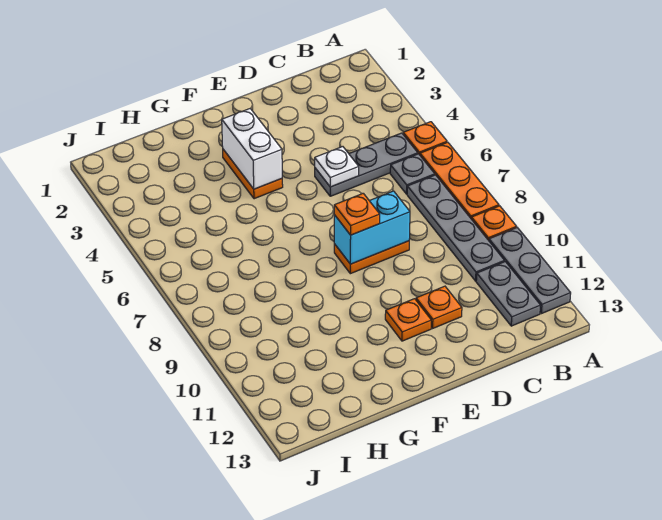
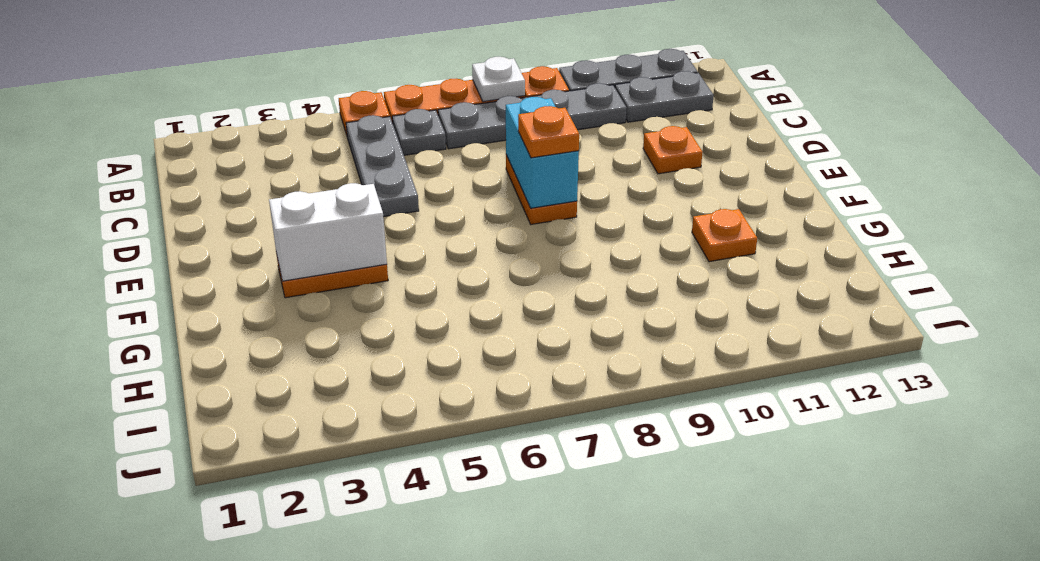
white 1x1 plate [315,147,359,187] -> white 1x1 plate moved to [472,57,525,102]
orange 1x1 plate [385,299,431,341] -> orange 1x1 plate moved to [692,209,757,262]

